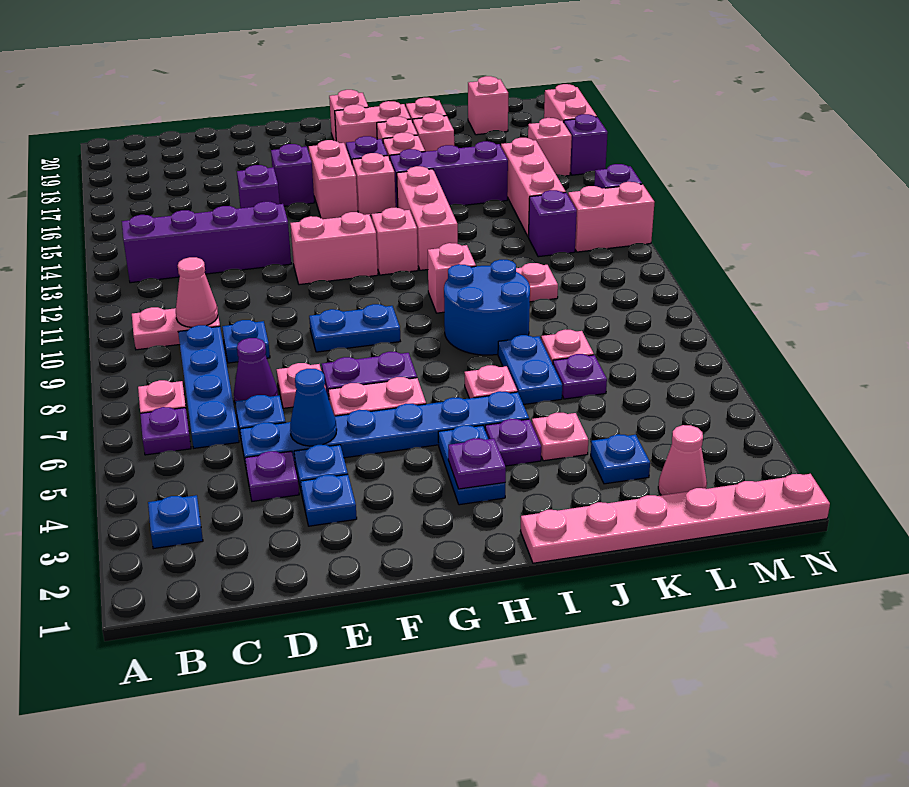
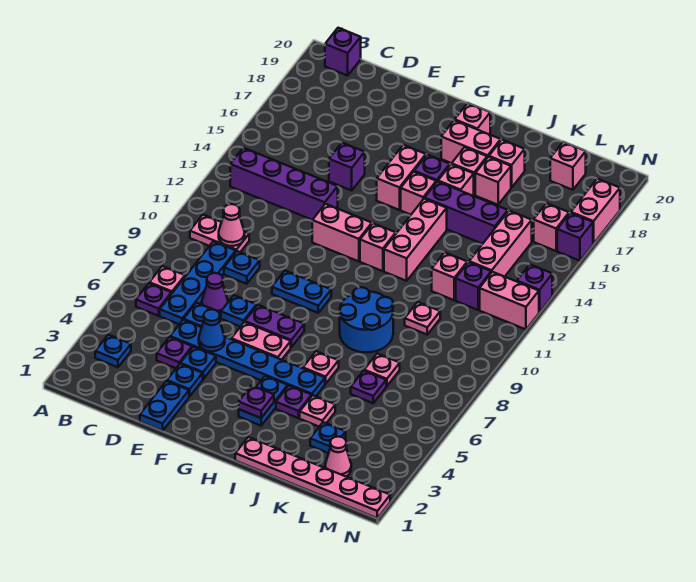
pink 1x1 plate [277,363,326,408] -> blue 1x1 plate [221,295,257,327]
purple 1x1 brick [271,144,314,206] -> purple 1x1 brick moved to [325,28,361,76]
pink 1x1 brick [428,243,476,313] -> pink 1x1 brick moved to [432,252,467,300]
blue 1x2 plate [498,335,562,404] -> blue 1x2 plate moved to [140,381,189,431]

